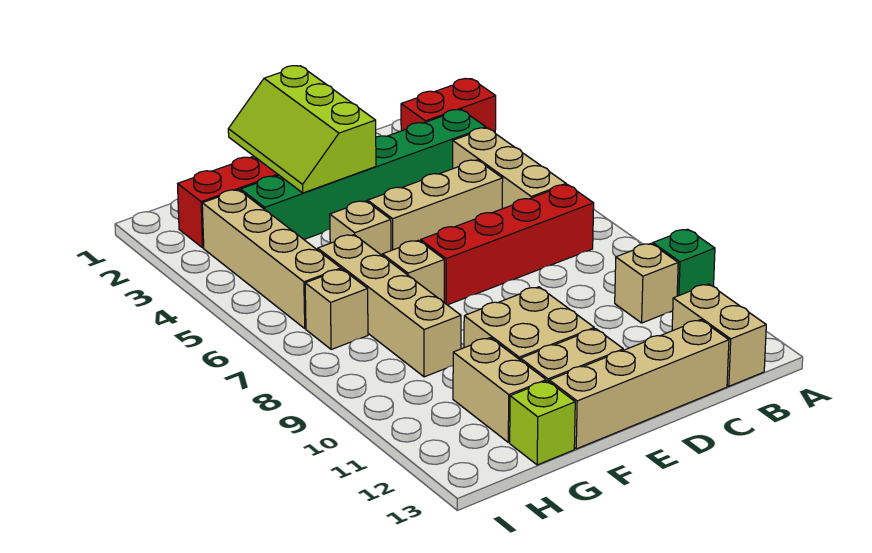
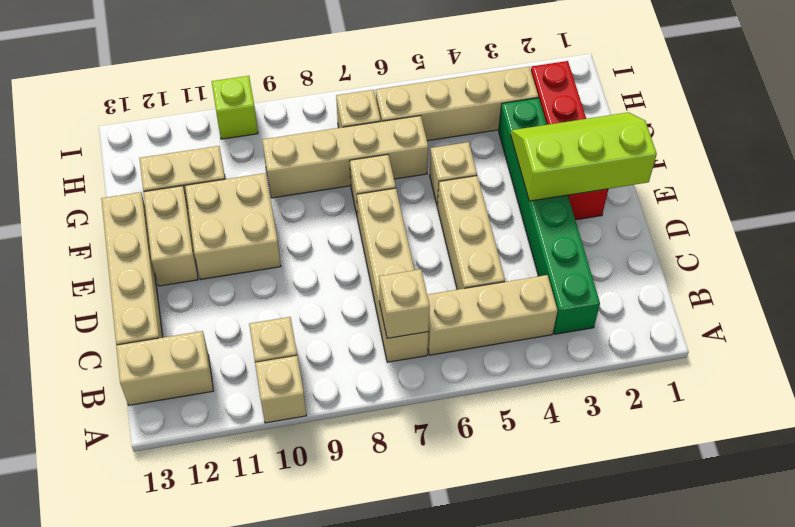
red 1x2 brick [401,79,496,132] -> none
green 1x1 brick [653,229,715,296] -> tan 1x1 brick [255,356,306,423]
red 1x4 brick [421,185,594,305] -> tan 1x4 brick [357,188,428,362]
none -> tan 1x1 brick [379,269,430,338]
lime 1x1 brick [510,381,575,465] -> lime 1x1 brick moved to [212,76,258,139]

